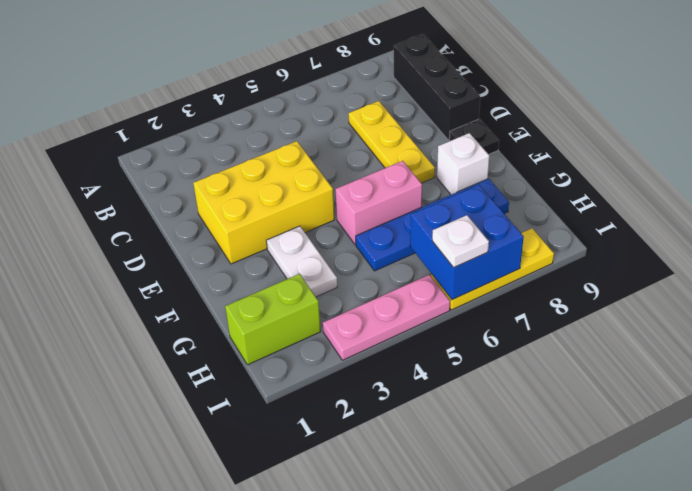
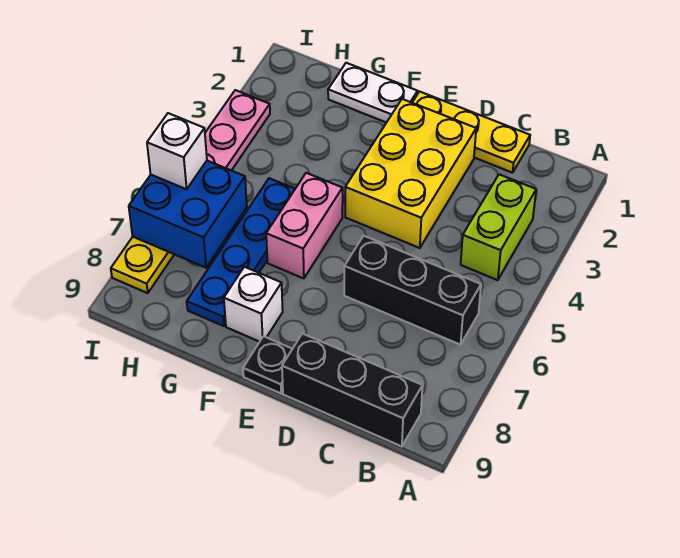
none -> black 1x3 brick [344,236,481,345]
yellow 1x3 plate [349,101,435,183] -> yellow 1x3 plate moved to [412,92,530,173]
white 1x2 plate [266,226,337,297] -> white 1x2 plate moved to [328,63,418,123]
lime 1x2 brick [225,274,321,365] -> lime 1x2 brick moved to [461,174,536,280]
white 1x1 plate [432,215,489,268] -> white 1x1 brick [147,113,207,189]

